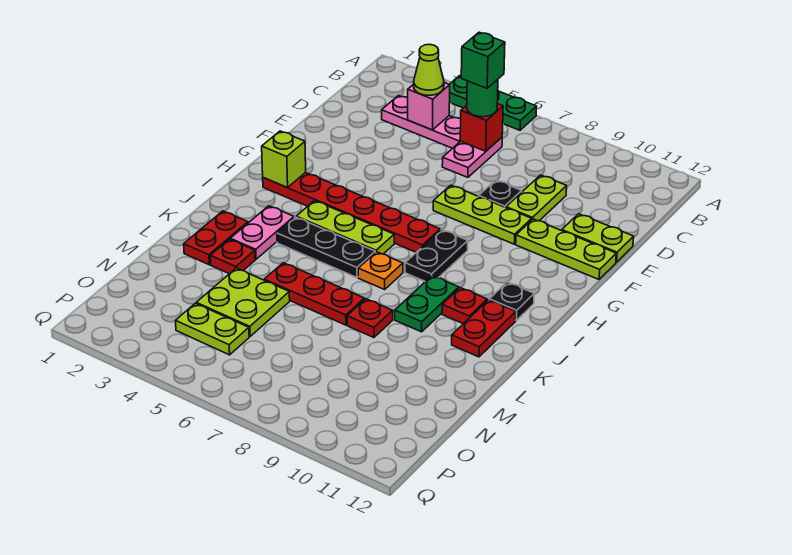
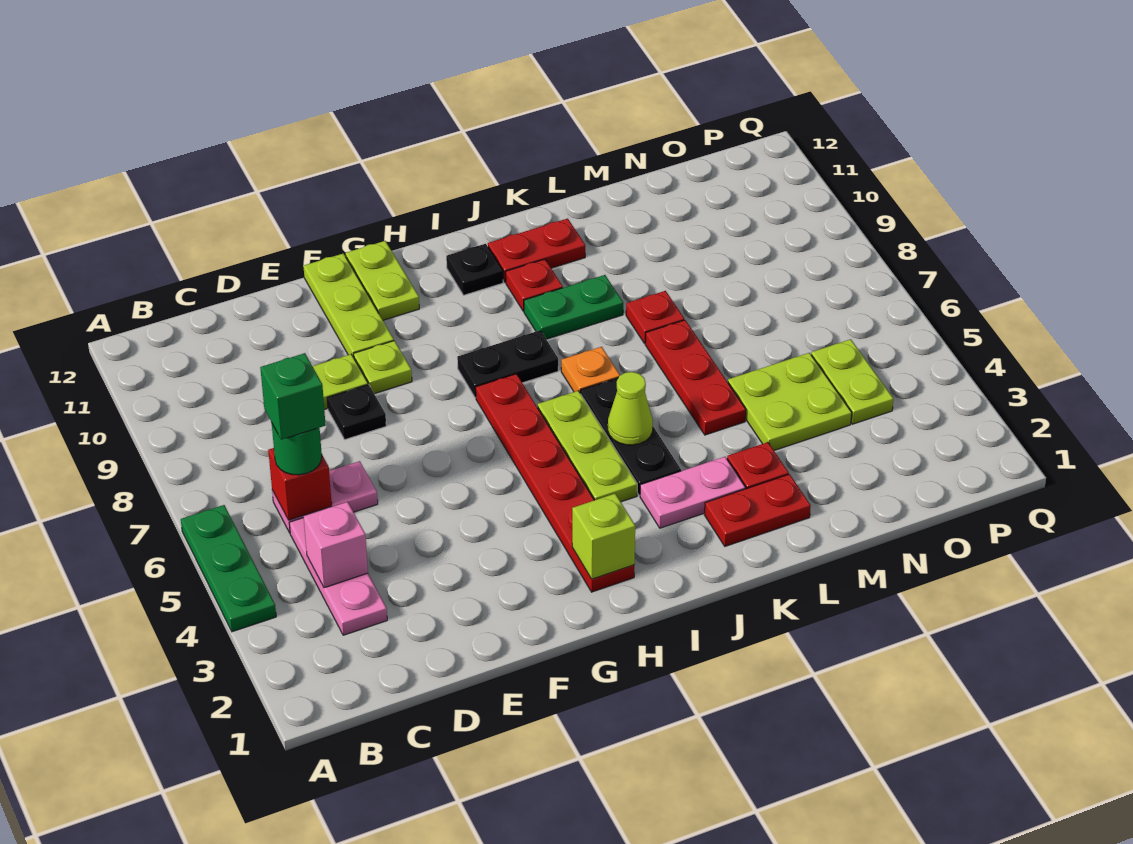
lime 1x1 cone [414,44,444,95] -> lime 1x1 cone moved to [608,372,653,445]
lime 1x2 plate [562,214,634,262] -> lime 1x2 plate moved to [346,241,419,320]
lime 1x3 plate [433,185,532,244] -> lime 1x1 plate [354,341,412,394]

